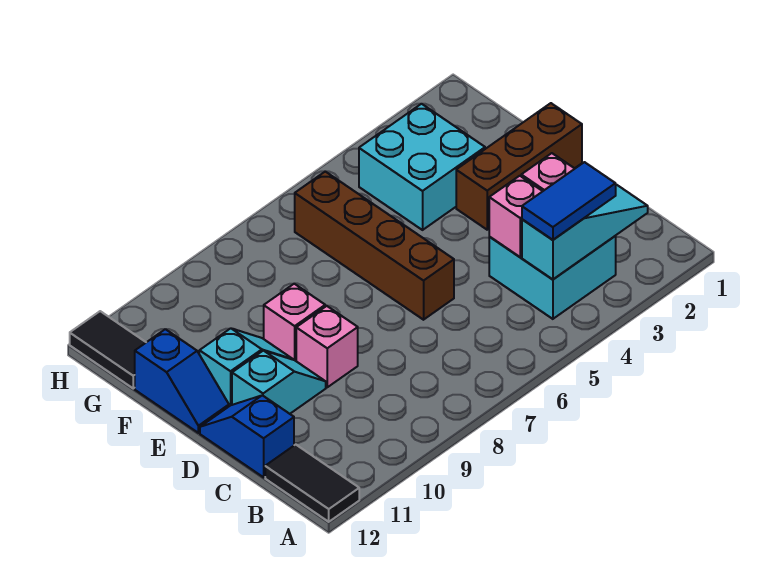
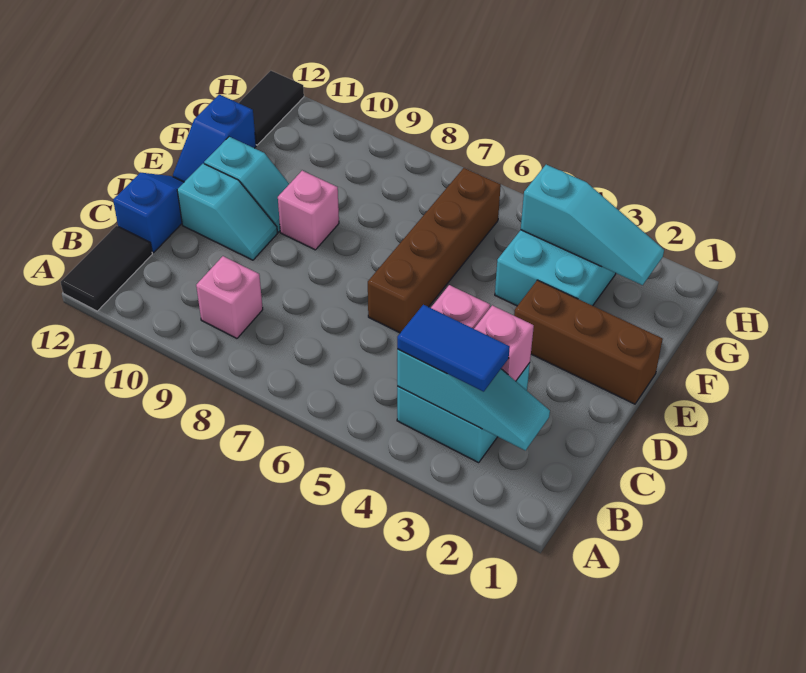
pink 1x1 brick [296,306,358,387] -> pink 1x1 brick moved to [196,256,263,338]
none -> cyan 1x3 slope [521,165,664,285]

